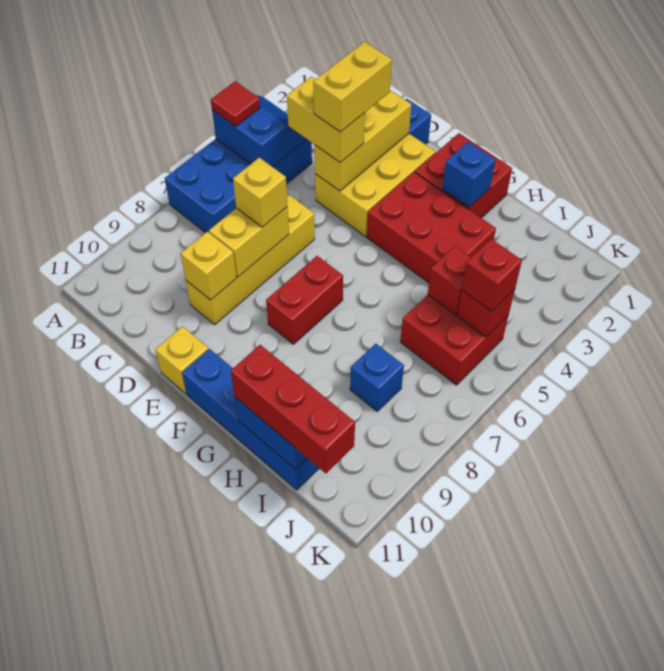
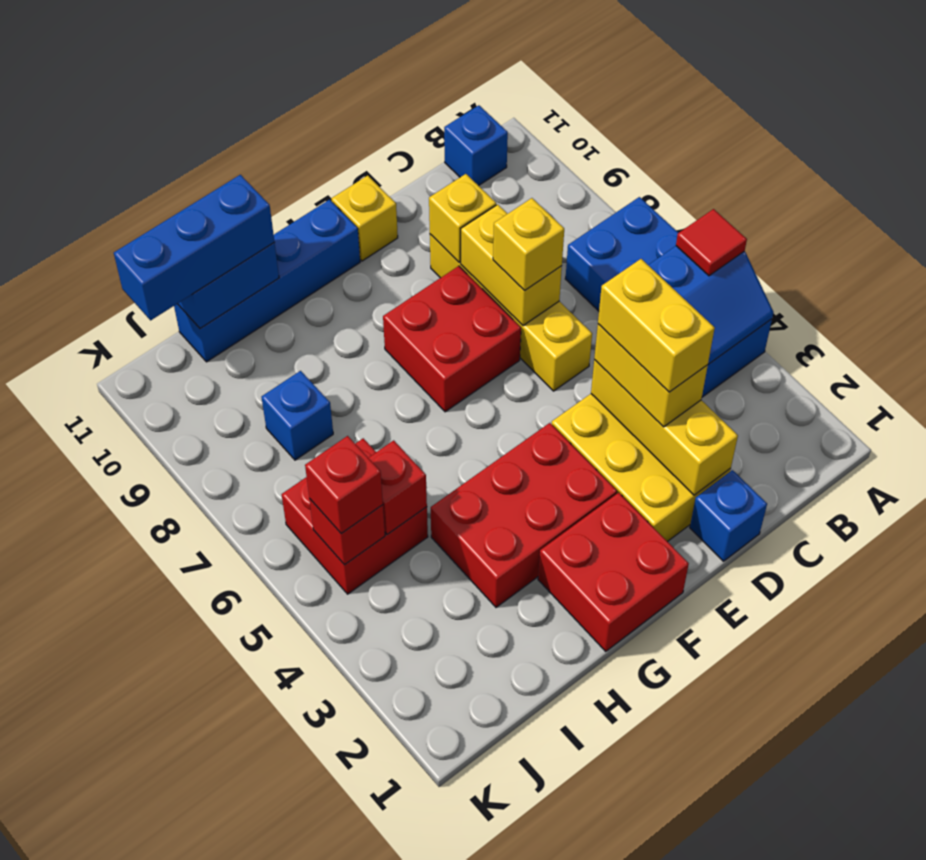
yellow 1x2 brick [287,77,365,162] -> yellow 1x2 brick turned to [594,324,708,427]
red 1x2 brick [266,256,343,344] -> red 2x2 brick [383,266,521,412]
blue 1x1 brick [442,142,495,207] -> blue 1x1 brick moved to [444,105,508,186]
red 1x3 brick [231,345,355,473] -> blue 1x3 brick [114,175,274,320]

